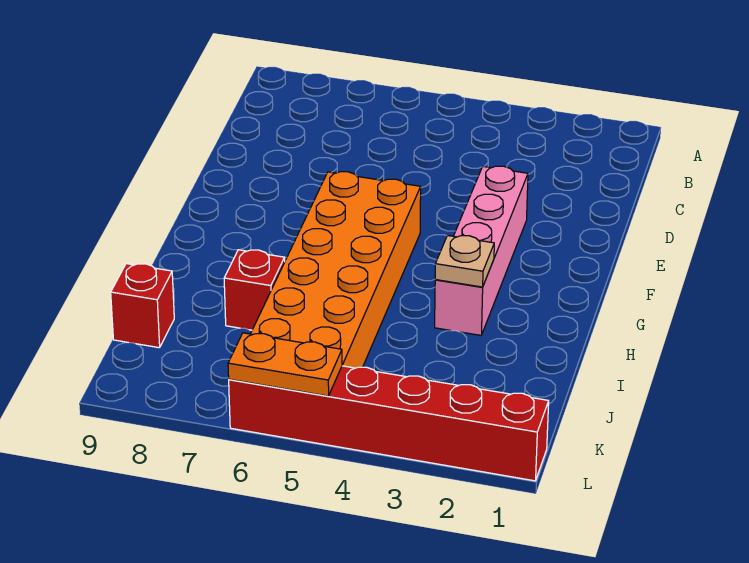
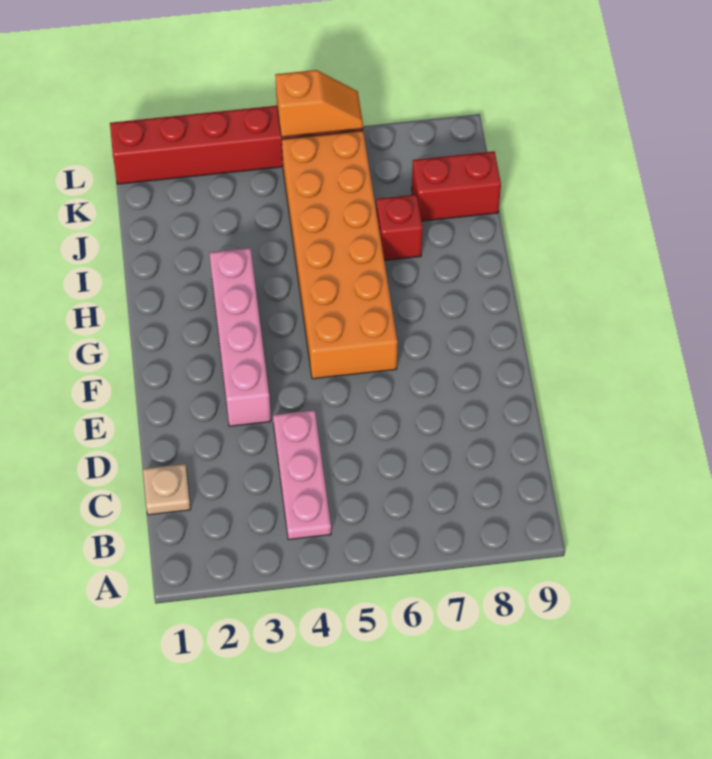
none -> pink 1x3 plate [273,410,331,540]
tan 1x1 plate [435,236,494,287] -> tan 1x1 plate moved to [143,464,191,515]
red 1x1 brick [111,264,174,348] -> red 1x2 brick [412,151,501,221]
orange 1x2 plate [228,333,342,396] -> orange 1x2 slope [275,70,363,137]

